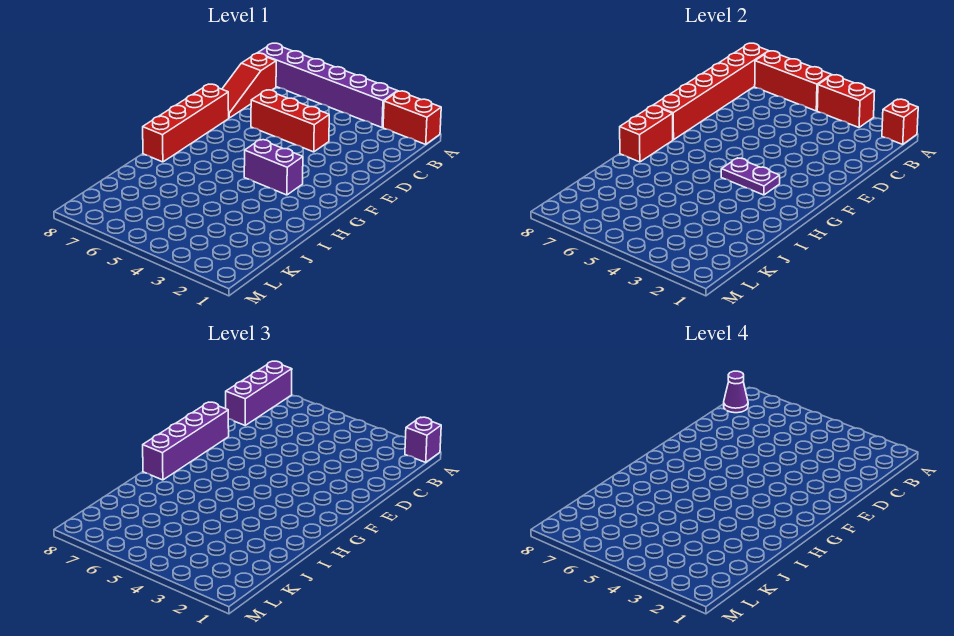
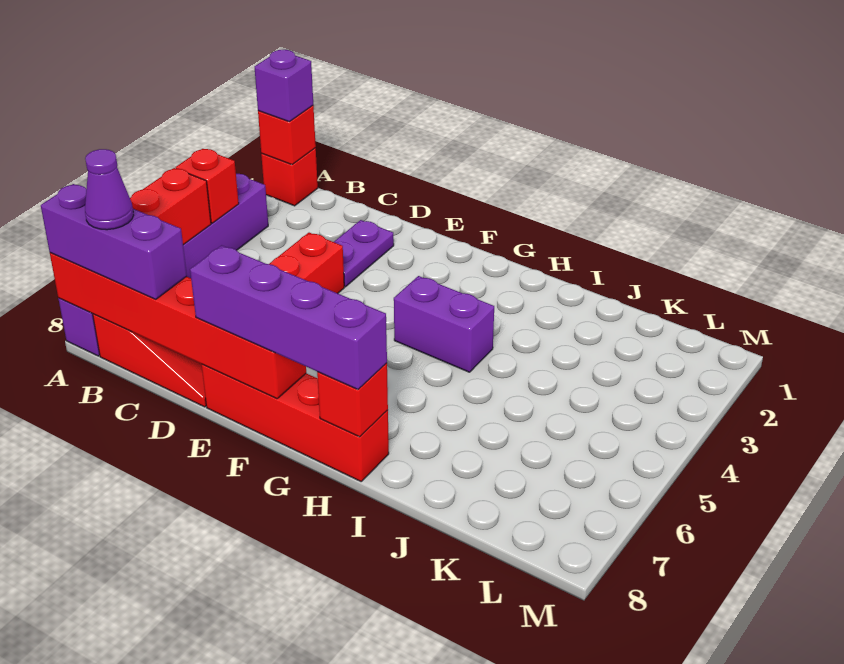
red 1x2 brick [383,91,441,144] -> red 1x1 brick [261,148,318,206]
red 1x2 brick [817,75,875,127] -> red 1x1 brick [176,149,239,223]
purple 1x2 brick [244,140,303,195] -> purple 1x2 brick turned to [394,276,494,372]
purple 1x2 plate [721,158,780,195] -> purple 1x2 plate moved to [334,220,394,287]
red 1x2 brick [620,106,673,162] -> red 1x1 brick [317,363,388,437]

